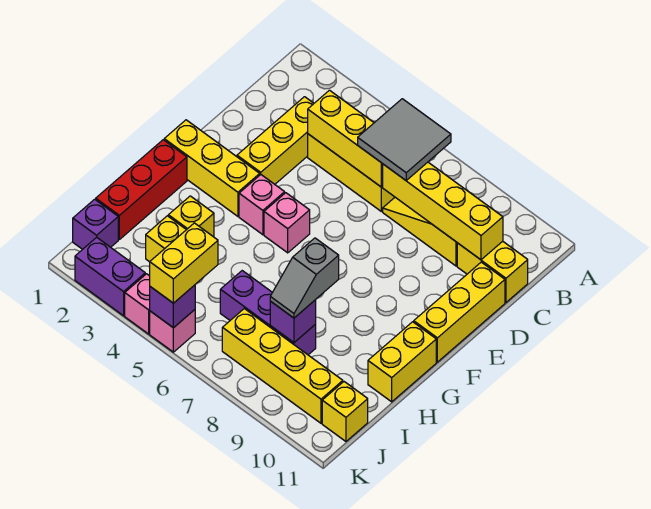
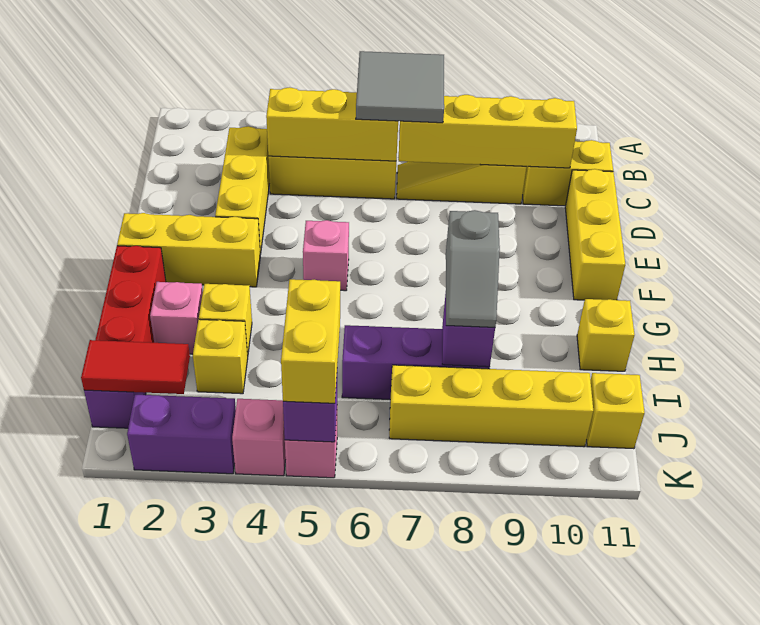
pink 1x1 brick [239,175,285,235] -> pink 1x1 brick moved to [150,282,203,354]
yellow 1x2 brick [368,322,436,402] -> yellow 1x1 brick [577,299,635,371]
none -> red 1x2 tile [81,340,190,394]

